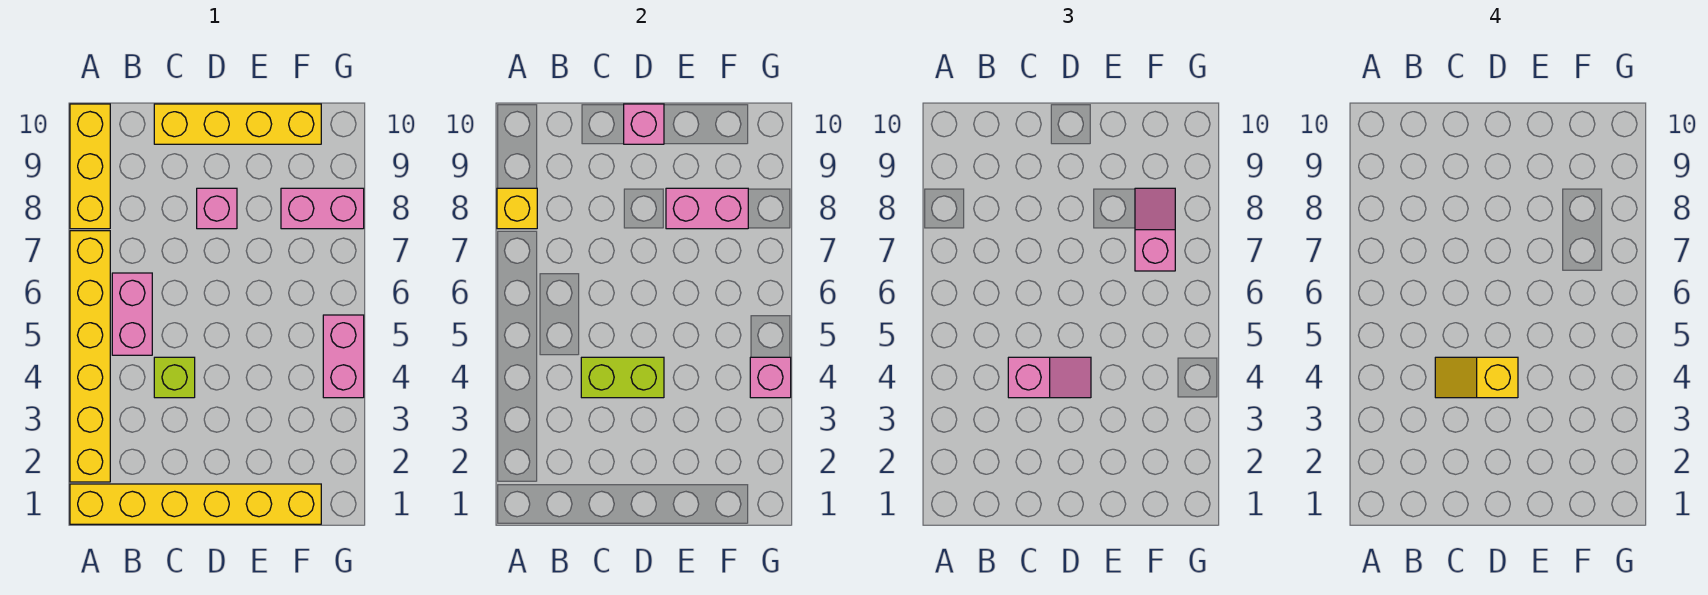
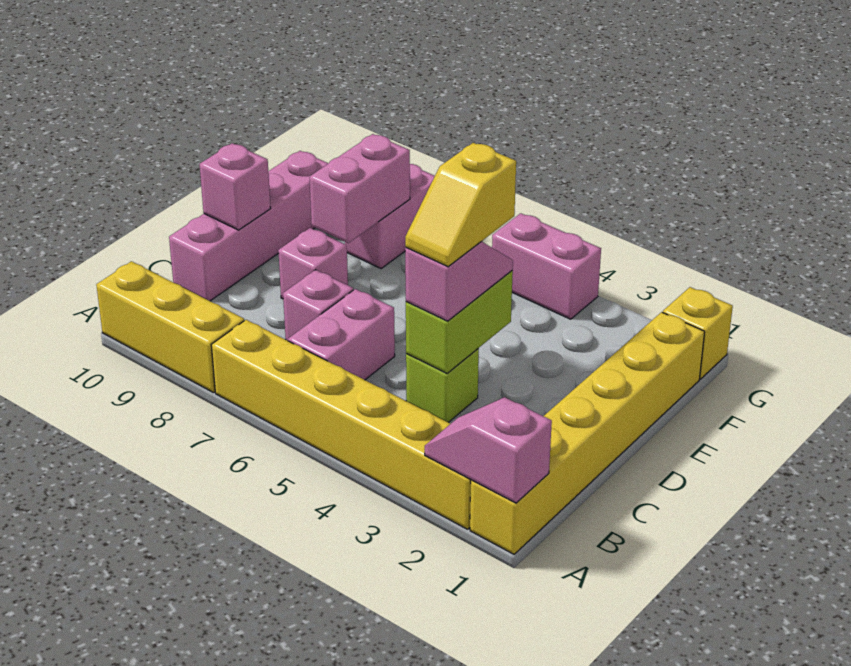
yellow 1x1 brick [497,188,537,229] -> yellow 1x1 brick moved to [663,287,733,379]
pink 1x2 brick [112,273,152,355] -> pink 1x2 brick turned to [288,289,395,380]
yellow 1x4 brick [154,104,321,144] -> pink 1x4 brick [169,151,329,301]
pink 1x2 slope [1135,188,1175,271] -> pink 1x2 slope moved to [425,397,552,503]
pink 1x1 brick [750,357,791,398] -> pink 1x1 brick moved to [283,270,353,341]

